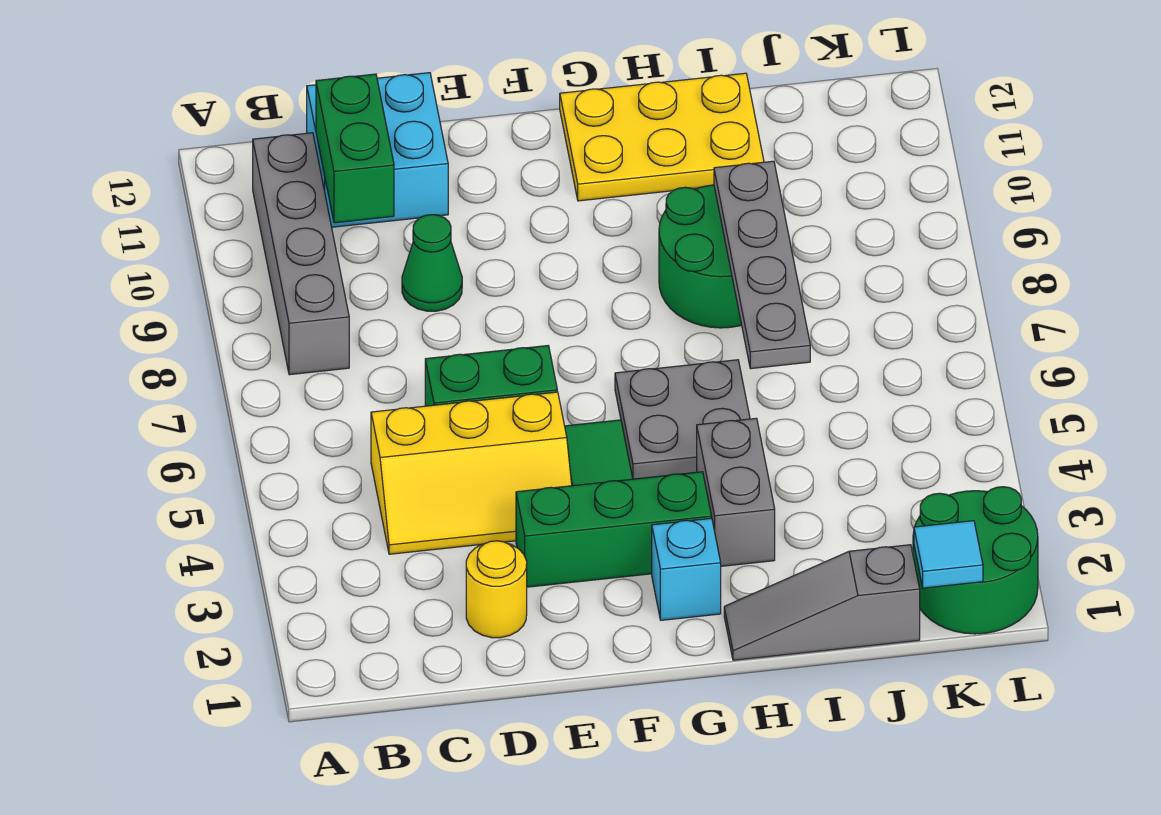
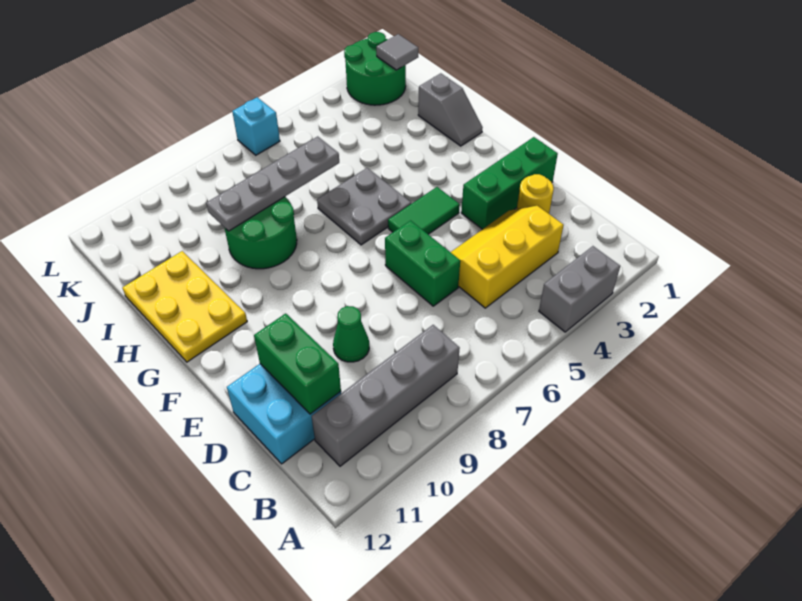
yellow 2x3 slope [371,392,572,554] -> yellow 2x3 slope turned to [451,206,564,308]
green 1x2 brick [316,74,394,223] -> green 1x2 brick turned to [254,313,341,414]
green 1x3 brick [516,472,712,587] -> green 1x3 brick turned to [461,137,558,229]
cyan 1x1 brick [652,518,721,620] -> cyan 1x1 brick moved to [232,97,280,155]
grey 1x3 slope [724,545,920,660] -> grey 1x2 slope [418,73,483,146]
grey 1x2 brick [697,418,775,566] -> grey 1x2 brick moved to [539,246,620,332]
cyan 1x1 tile [914,521,983,588] -> grey 1x1 tile [376,34,418,70]

